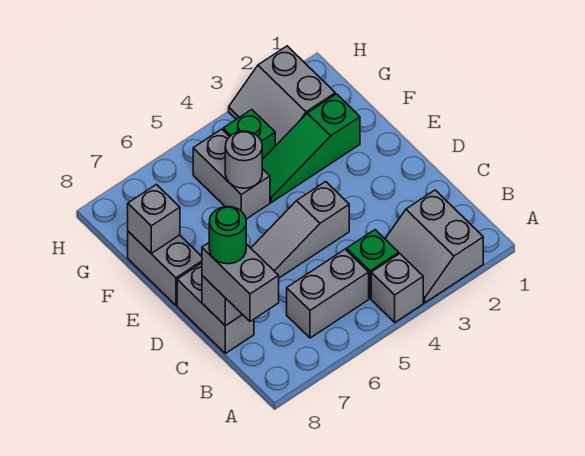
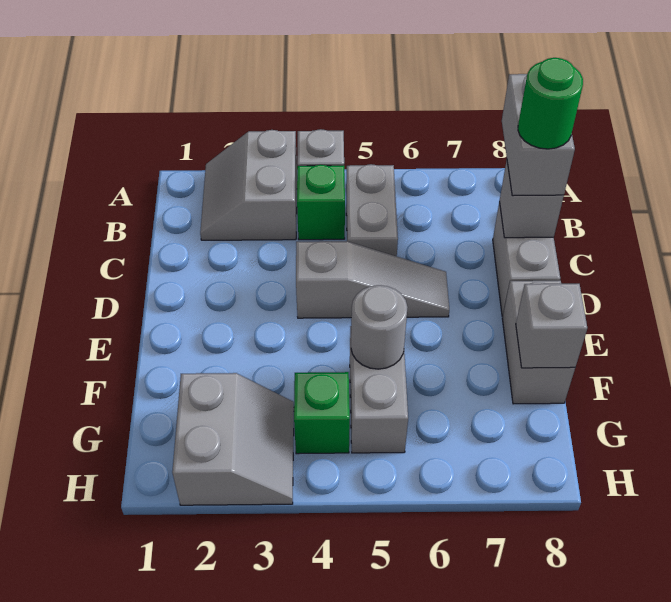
grey 2x2 slope [385,190,483,303] -> grey 2x2 slope turned to [200,130,297,240]
grey 1x2 brick [287,249,369,338] -> grey 1x2 brick turned to [346,164,398,256]
green 1x3 slope [262,94,360,202] -> none

